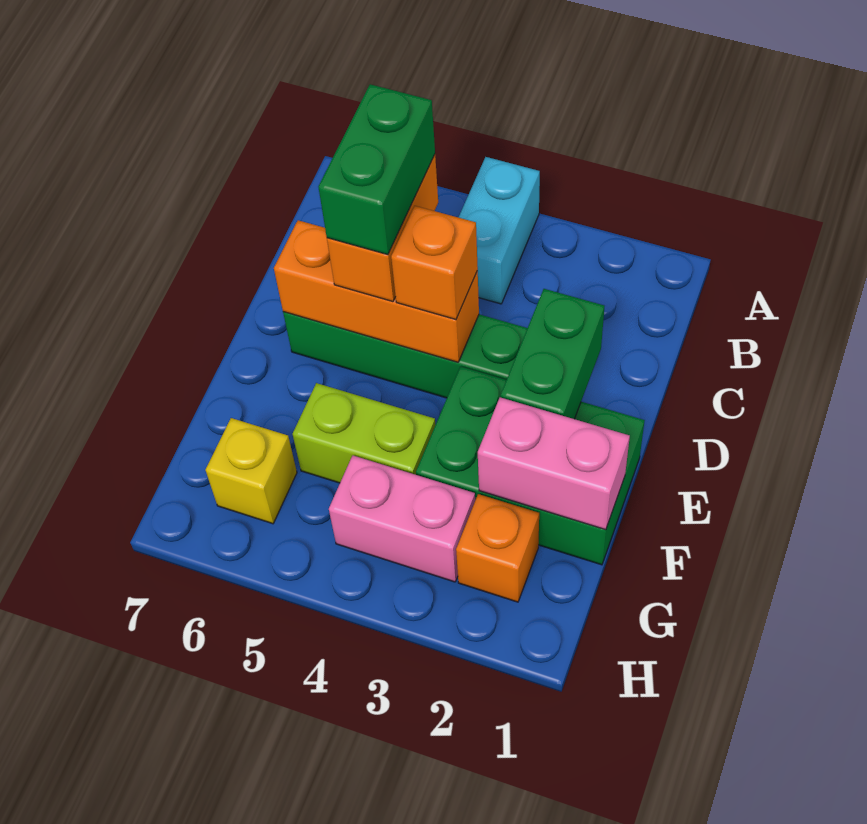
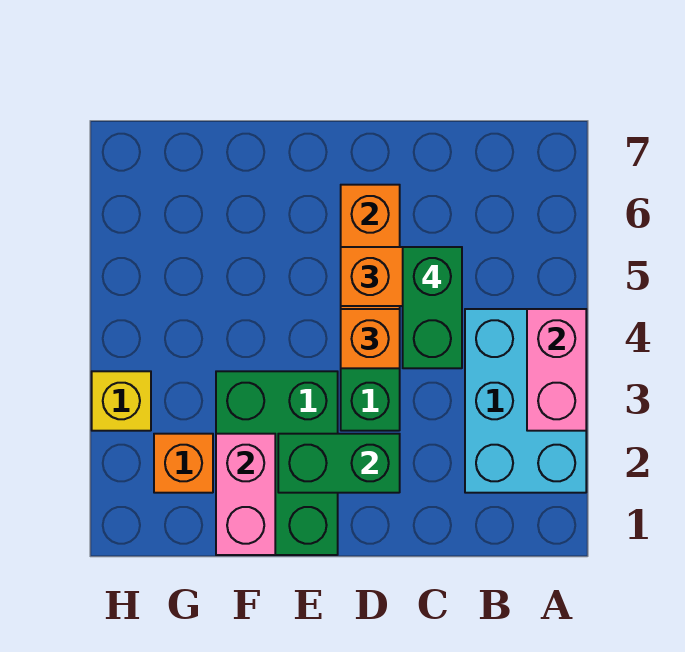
cyan 1x2 brick [458,157,540,304] -> cyan 2x3 brick [465,309,586,493]
green 1x2 brick [319,84,435,255] -> green 1x2 brick turned to [403,247,462,368]
lime 1x2 brick [293,383,435,483] -> none
pink 1x2 brick [329,456,475,582] -> pink 1x2 brick moved to [527,309,586,431]
yellow 1x1 brick [206,418,297,524] -> yellow 1x1 brick moved to [92,371,151,431]

